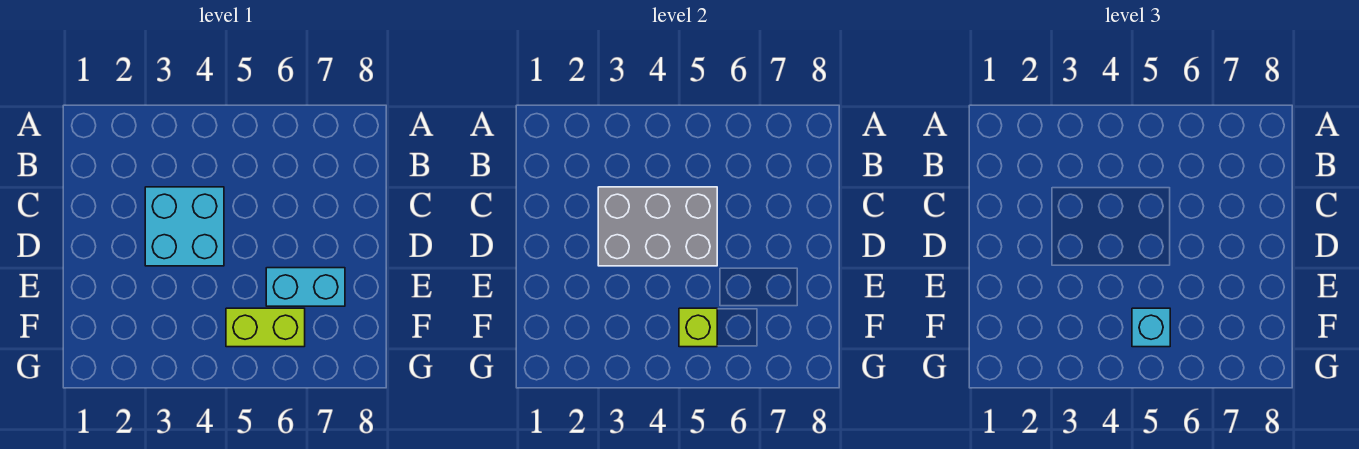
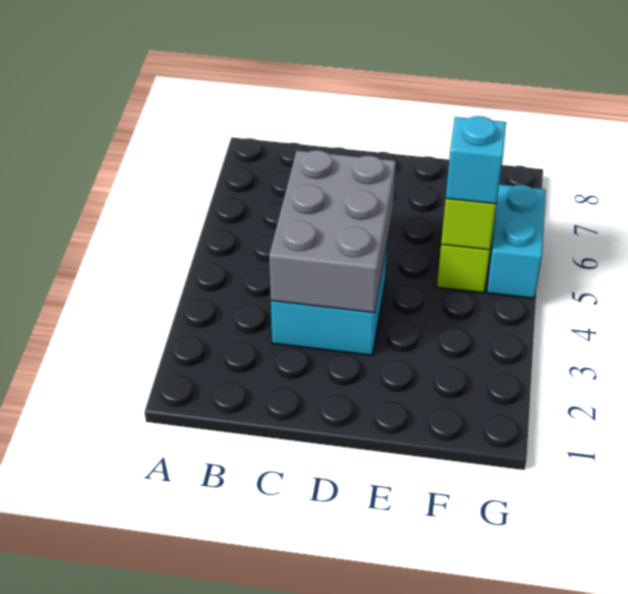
cyan 1x2 brick [266,268,345,306] -> cyan 1x2 brick moved to [487,184,546,298]

